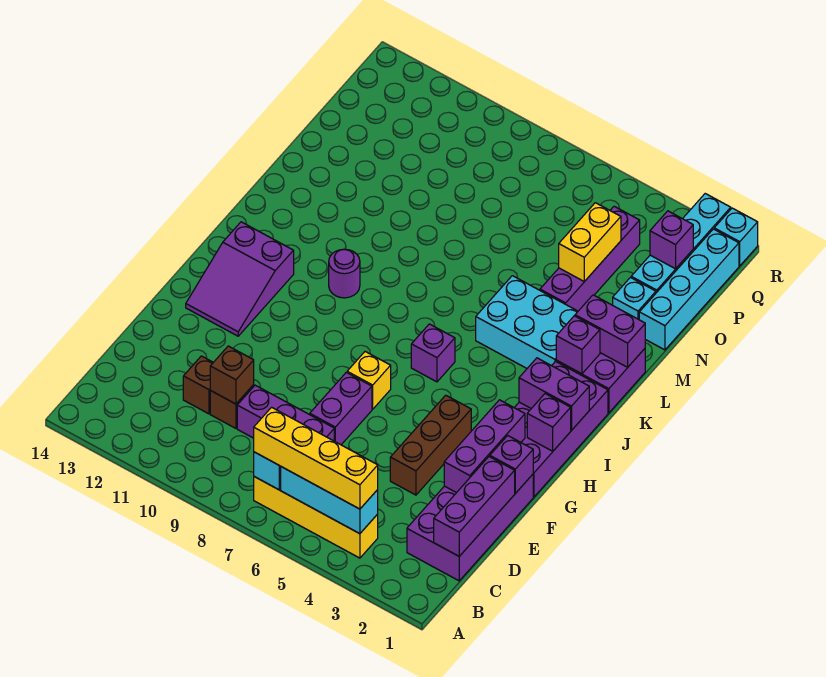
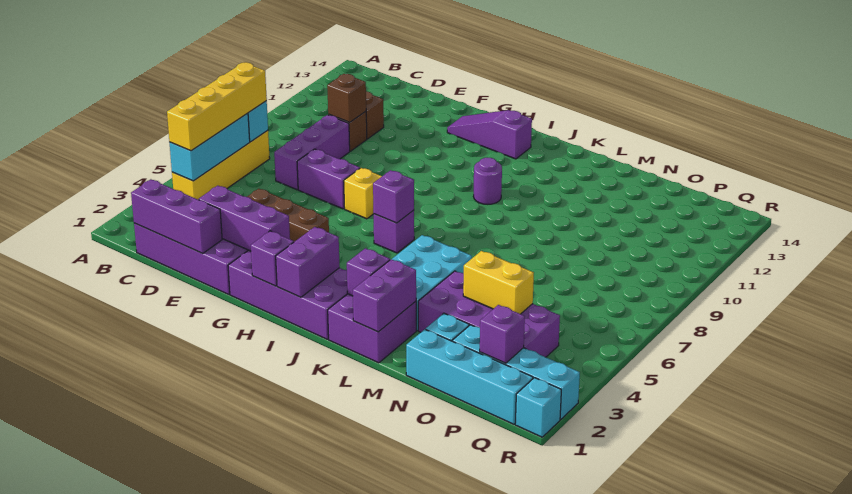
purple 1x1 brick [490,436,533,493] -> purple 1x1 brick moved to [373,170,414,223]
purple 2x3 slope [186,222,294,336] -> purple 1x3 slope [447,110,532,159]
purple 1x4 brick [540,206,640,311] -> purple 2x4 brick [418,271,560,357]

